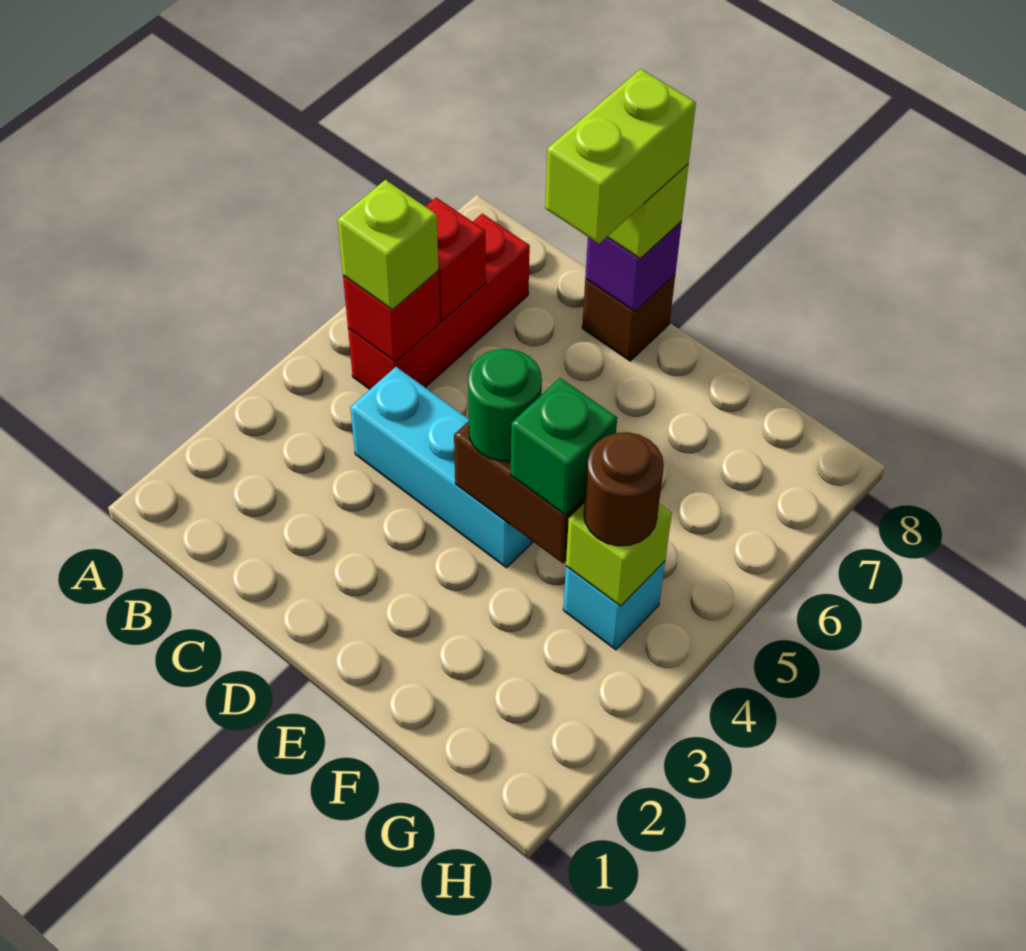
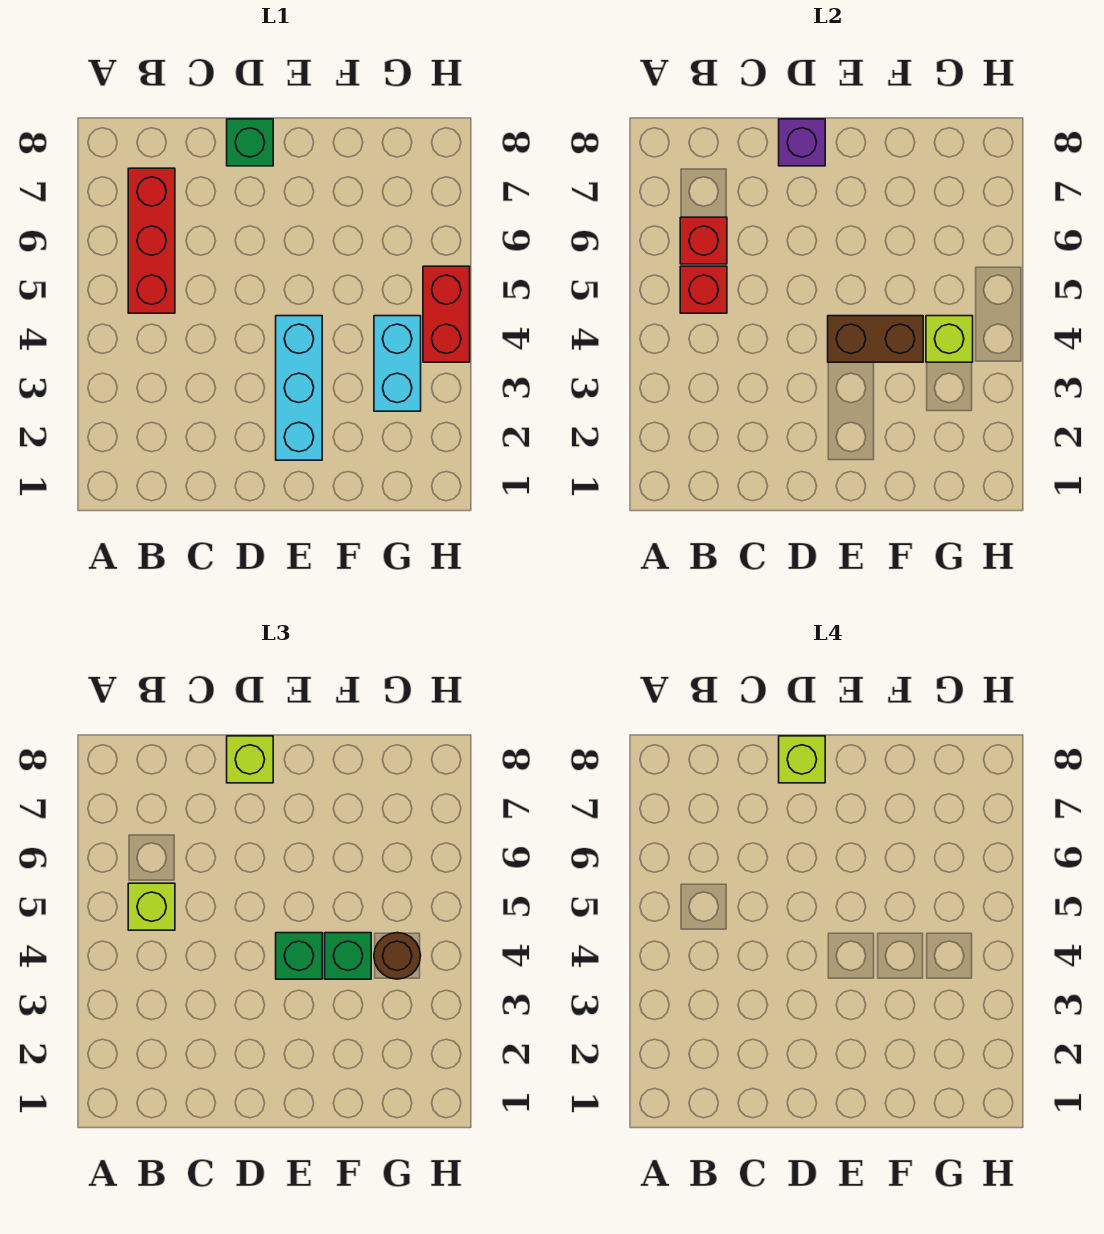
cyan 1x3 brick [350,367,533,568] -> cyan 1x3 brick turned to [276,316,322,460]
lime 1x2 brick [545,69,696,244] -> lime 1x1 brick [779,736,825,783]
brown 1x1 brick [582,275,675,361] -> green 1x1 brick [227,119,273,166]
green 1x1 round brick [468,349,542,461] -> green 1x1 brick [276,933,322,979]
cyan 1x1 brick [563,561,665,650] -> cyan 1x2 brick [374,316,421,411]
none -> red 1x2 brick [423,266,470,362]

